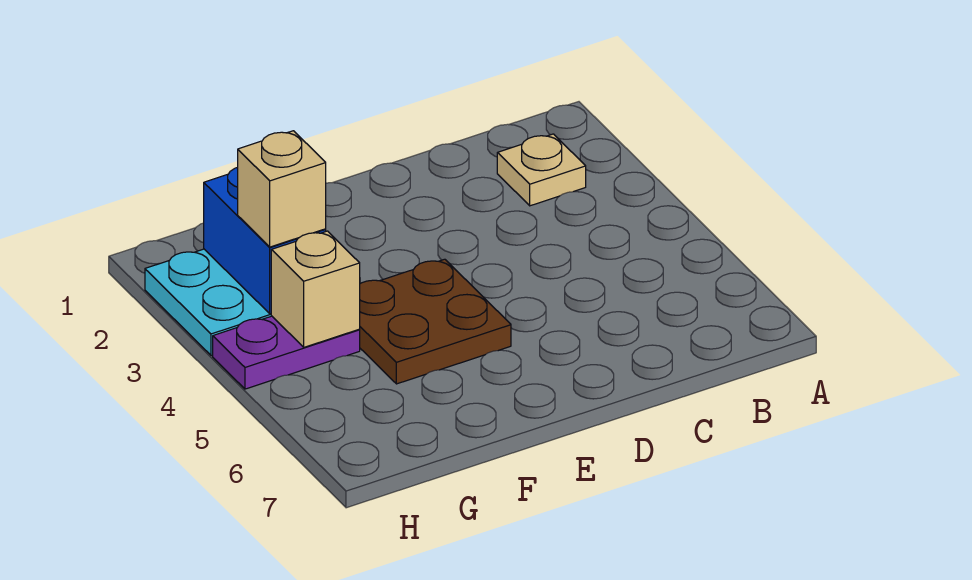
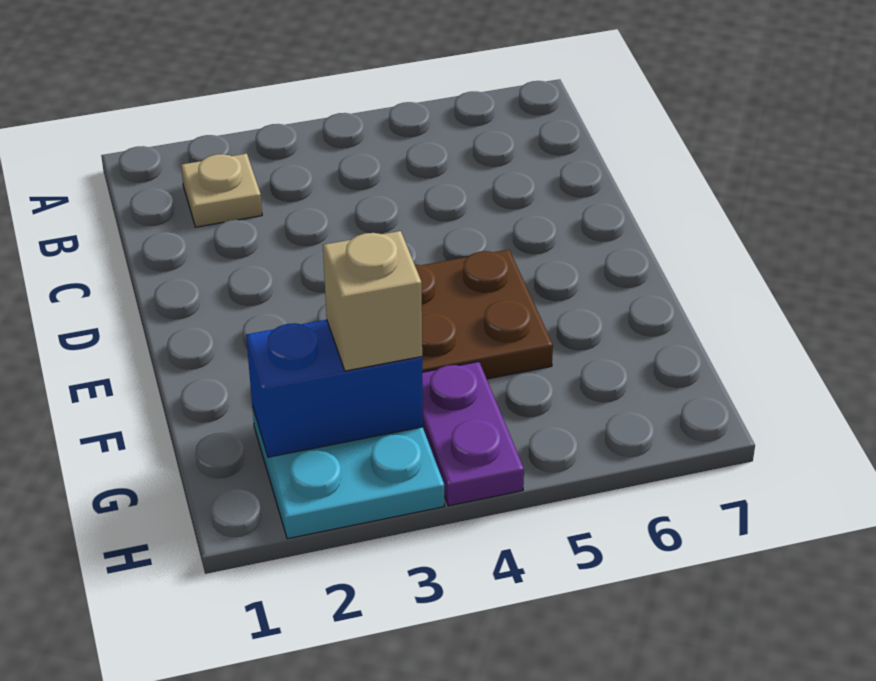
tan 1x1 brick [271,231,360,347] -> none

